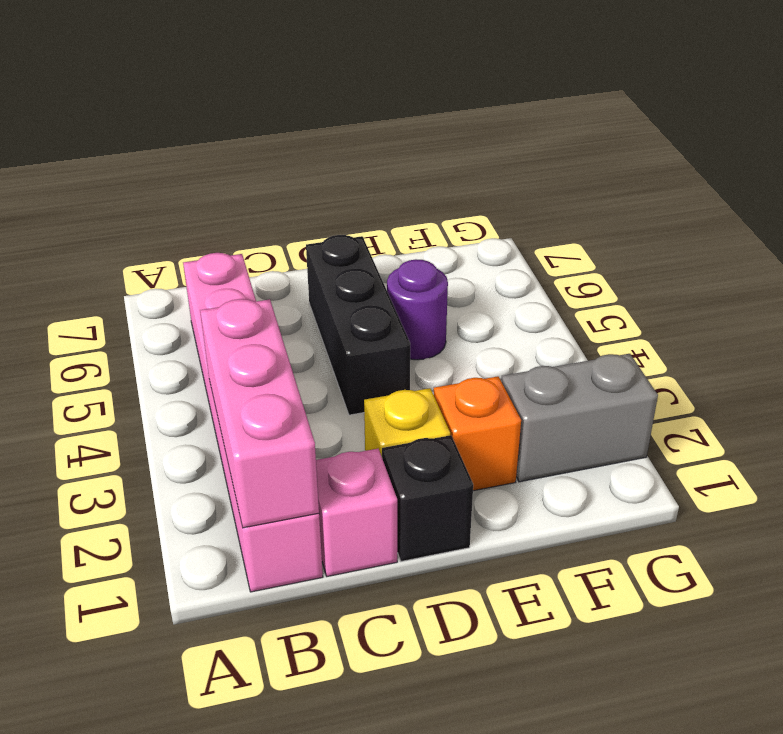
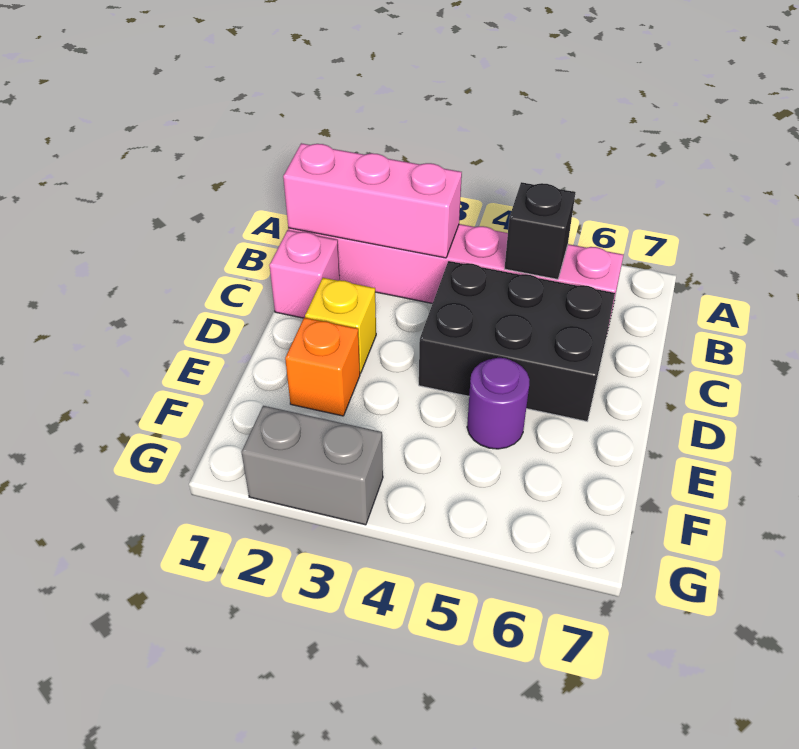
black 1x1 brick [382,435,473,561] -> black 1x1 brick moved to [505,182,575,279]
black 1x3 brick [306,235,410,415] -> black 2x3 brick [419,261,615,421]
grey 1x2 brick [501,354,658,482] -> grey 1x2 brick turned to [241,406,383,525]

